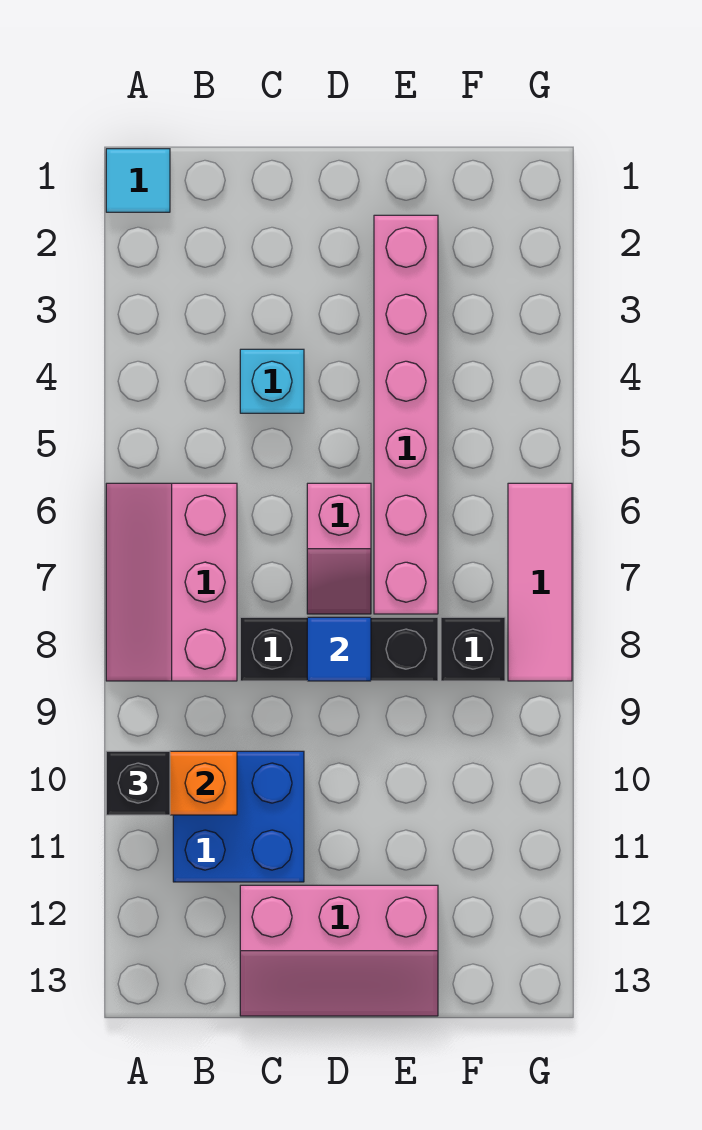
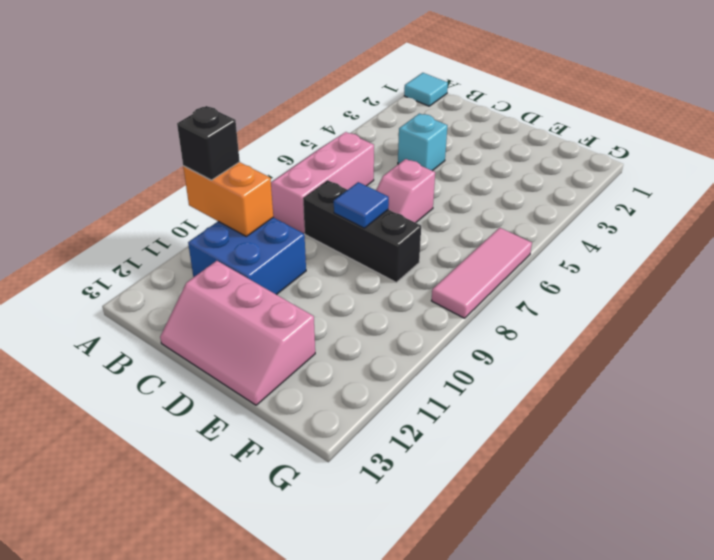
pink 1x6 brick [374,215,438,614] -> none
black 1x1 brick [441,617,505,681] -> none

